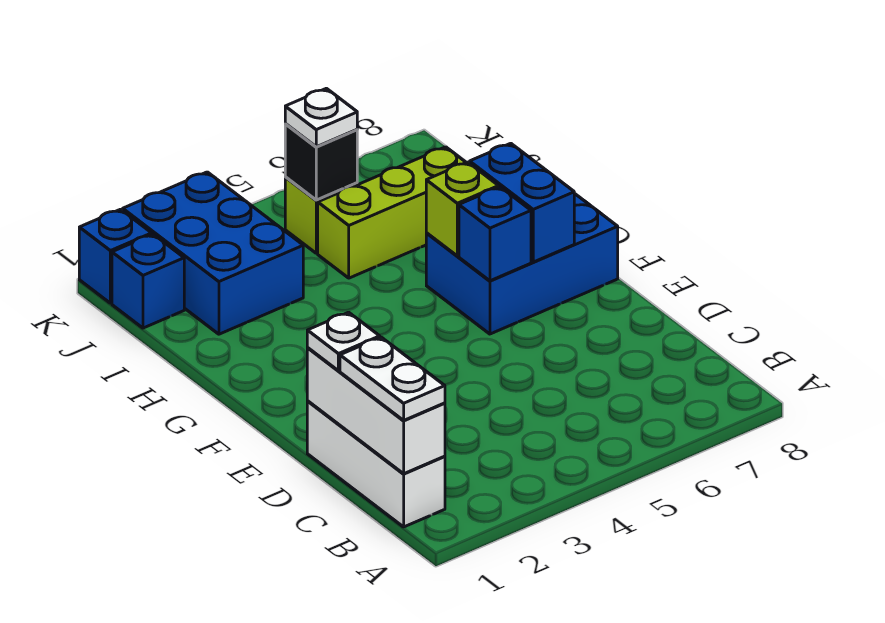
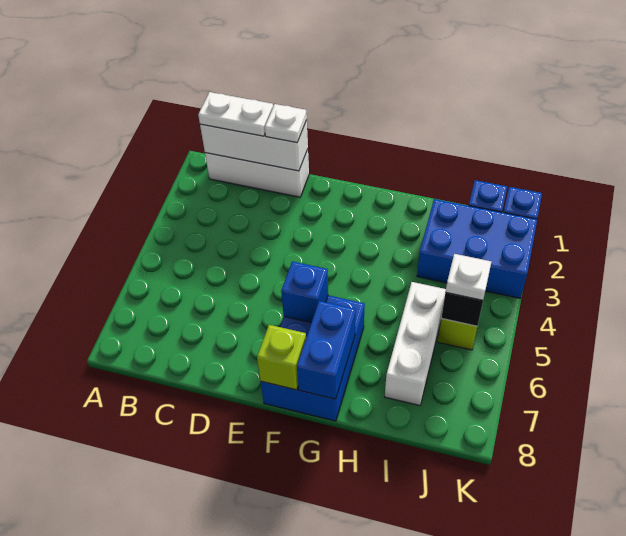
blue 1x2 brick [470,143,574,262] -> blue 1x2 brick turned to [297,301,356,399]
lime 1x1 brick [426,162,499,256] -> lime 1x1 brick moved to [257,325,306,390]
lime 1x3 brick [318,147,466,278] -> white 1x3 brick [385,282,446,406]

